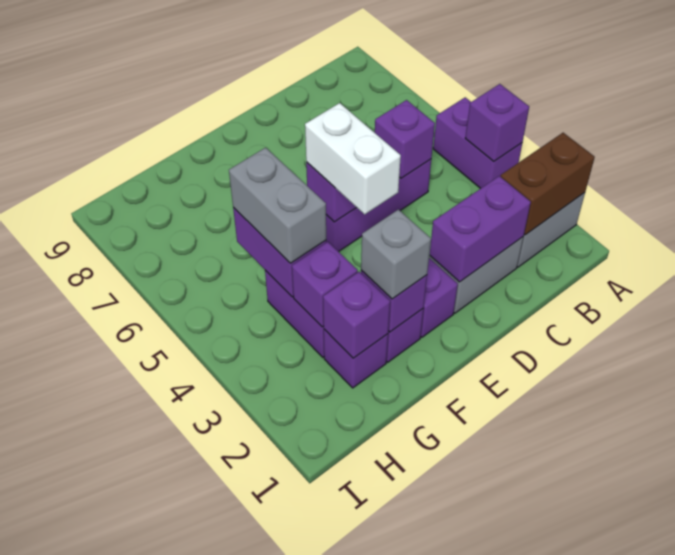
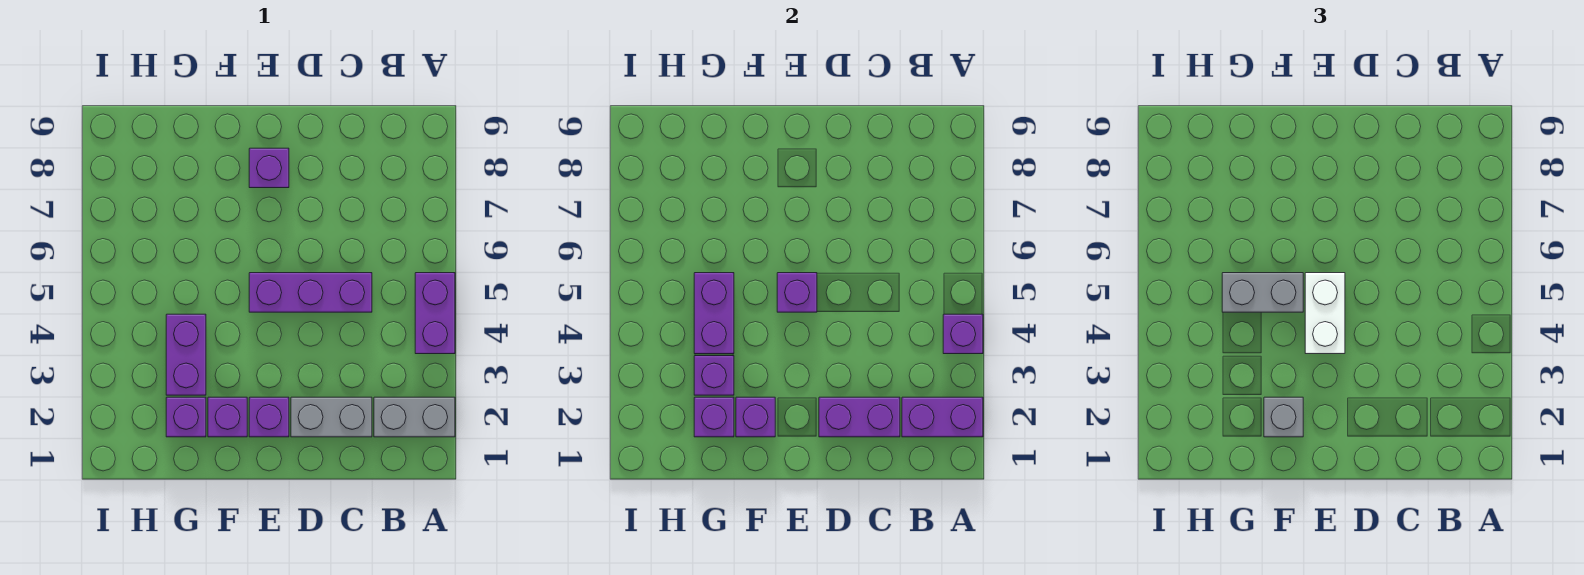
brown 1x2 brick [501,133,595,235] -> purple 1x2 brick [902,397,983,437]
purple 1x1 brick [375,100,435,178] -> purple 1x1 brick moved to [249,148,289,188]
grey 1x2 brick [229,148,326,263] -> grey 1x2 brick turned to [1222,273,1303,312]

